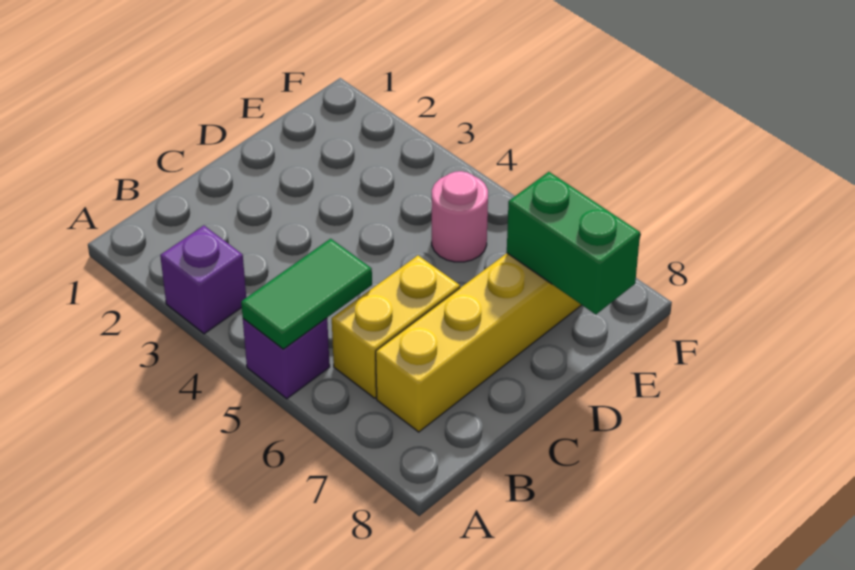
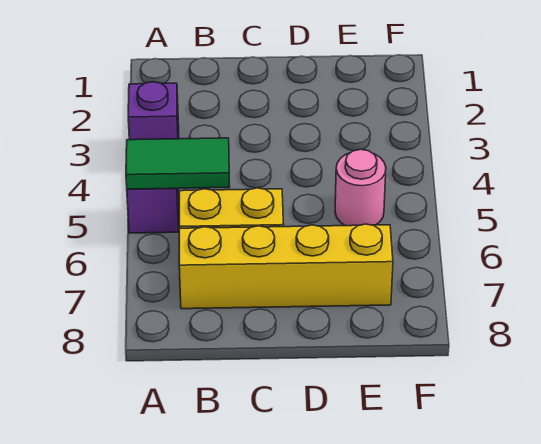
green 1x2 brick [507,172,640,314] -> none

